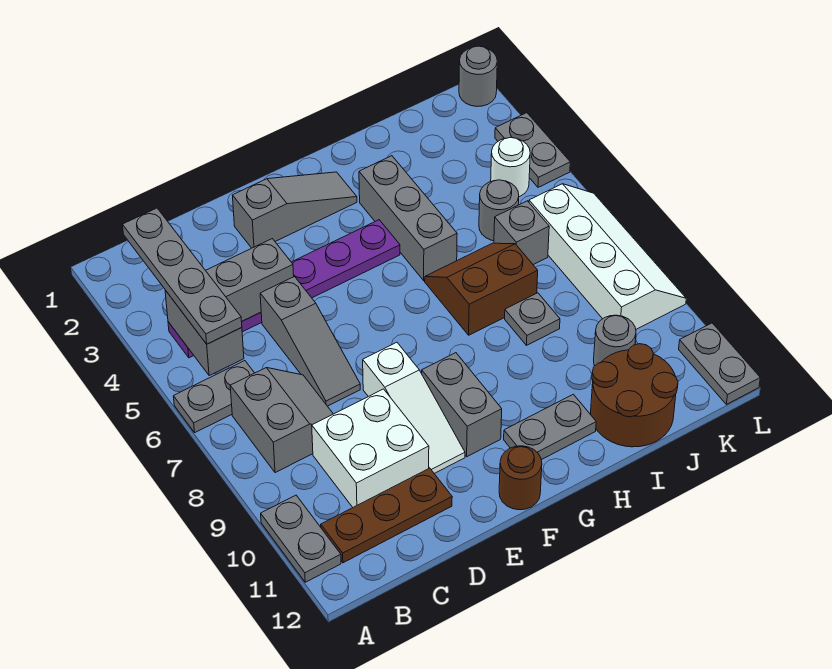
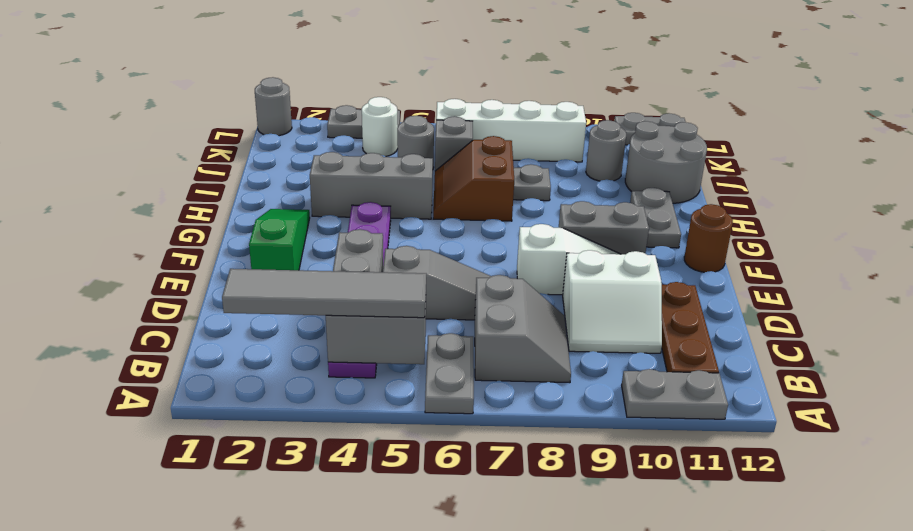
grey 1x4 plate [123,208,242,344] -> grey 1x4 tile [222,269,426,318]
grey 2x2 slope [230,368,333,473] -> grey 2x2 slope turned to [475,275,571,383]
white 2x2 brick [312,389,429,507] -> white 2x2 slope [563,250,662,353]
grey 1x3 slope [232,172,357,248] -> green 1x3 slope [249,209,310,270]
brown 2x2 round brick [591,344,678,447] -> grey 2x2 round brick [625,121,707,203]

